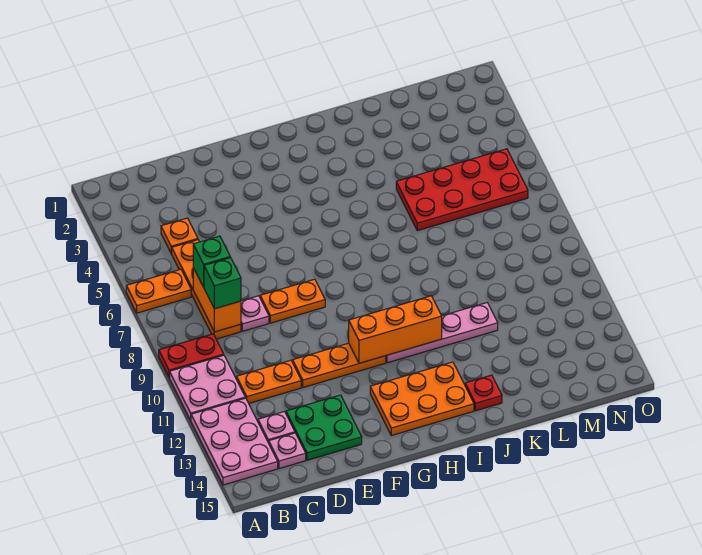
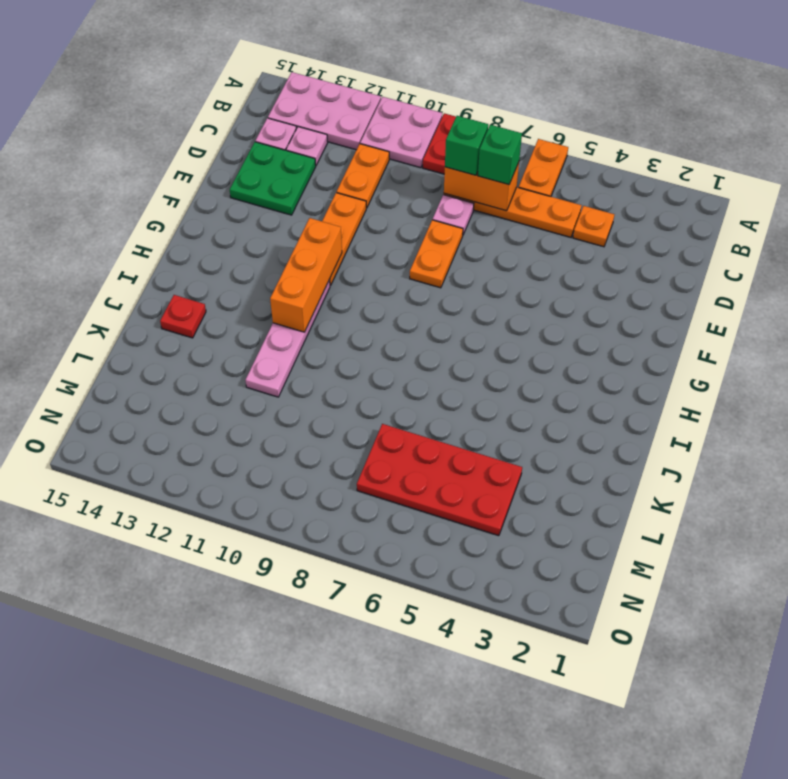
orange 2x3 plate [370,362,474,435] -> none
red 2x4 plate [396,149,528,231] -> red 2x4 plate turned to [357,424,522,536]

